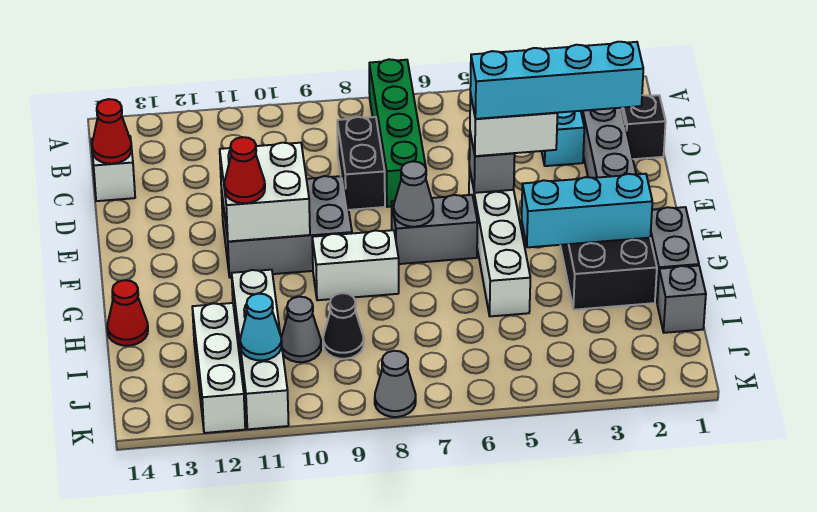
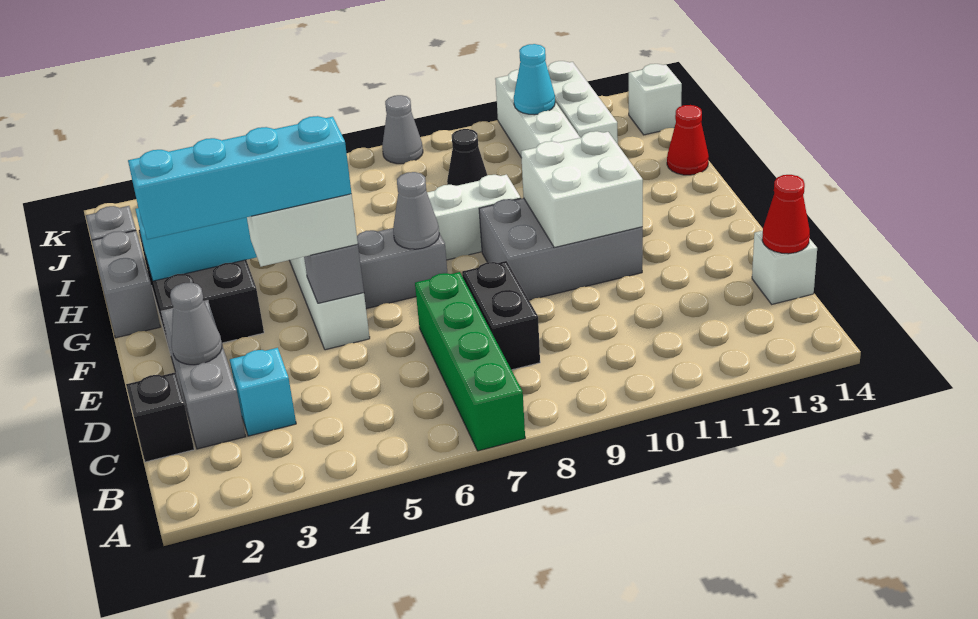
red 1x1 cone [224,137,265,203] -> none
grey 1x1 cone [281,297,321,362] -> grey 1x1 cone moved to [170,282,222,365]
none -> white 1x1 brick [629,64,682,135]

